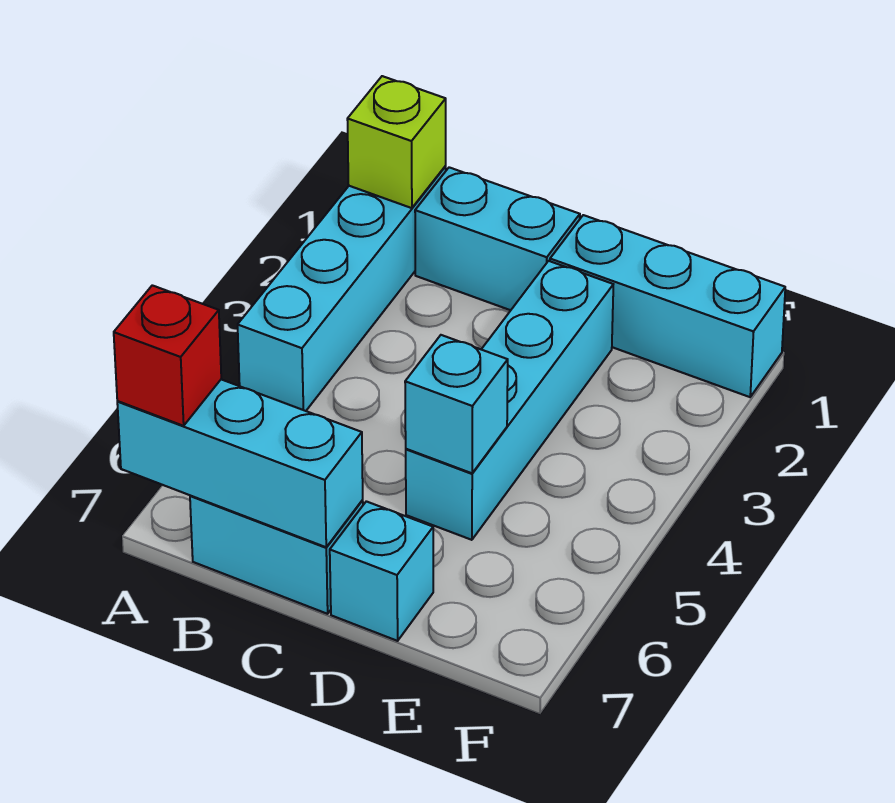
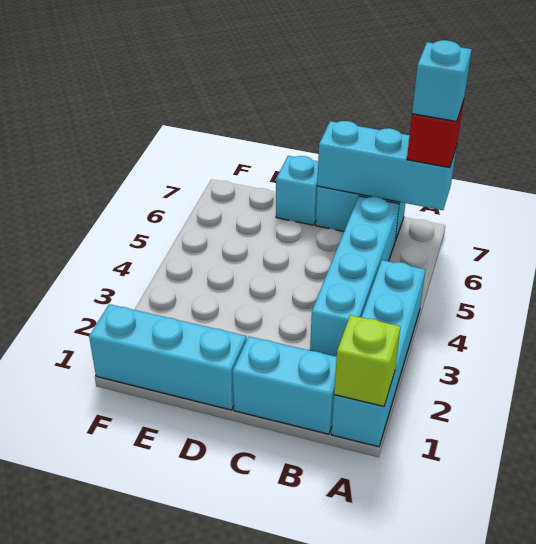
cyan 1x4 brick [406,261,613,540] -> cyan 1x4 brick moved to [310,196,399,357]
cyan 1x1 brick [405,335,508,473] -> cyan 1x1 brick moved to [412,40,472,121]

